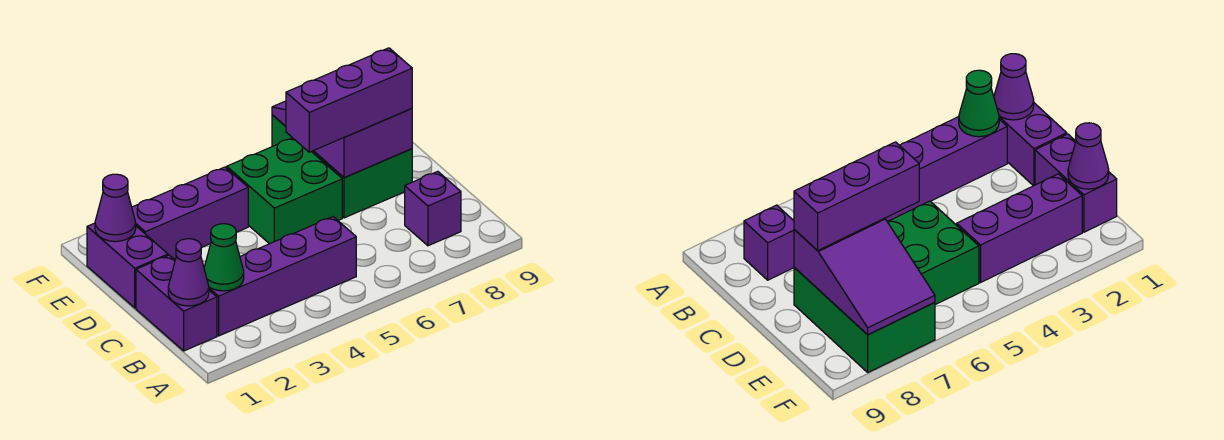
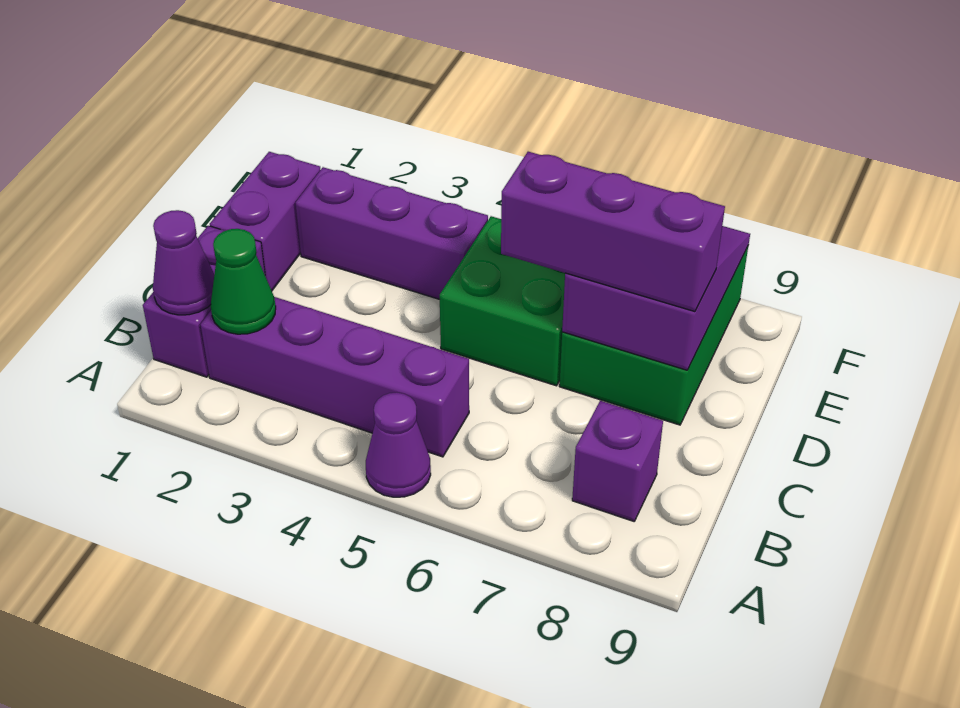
purple 1x1 cone [95,174,136,242] -> purple 1x1 cone moved to [366,392,431,497]

